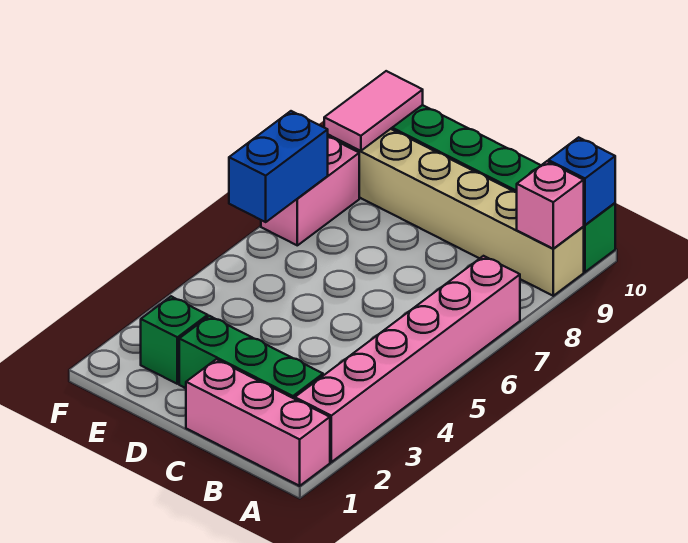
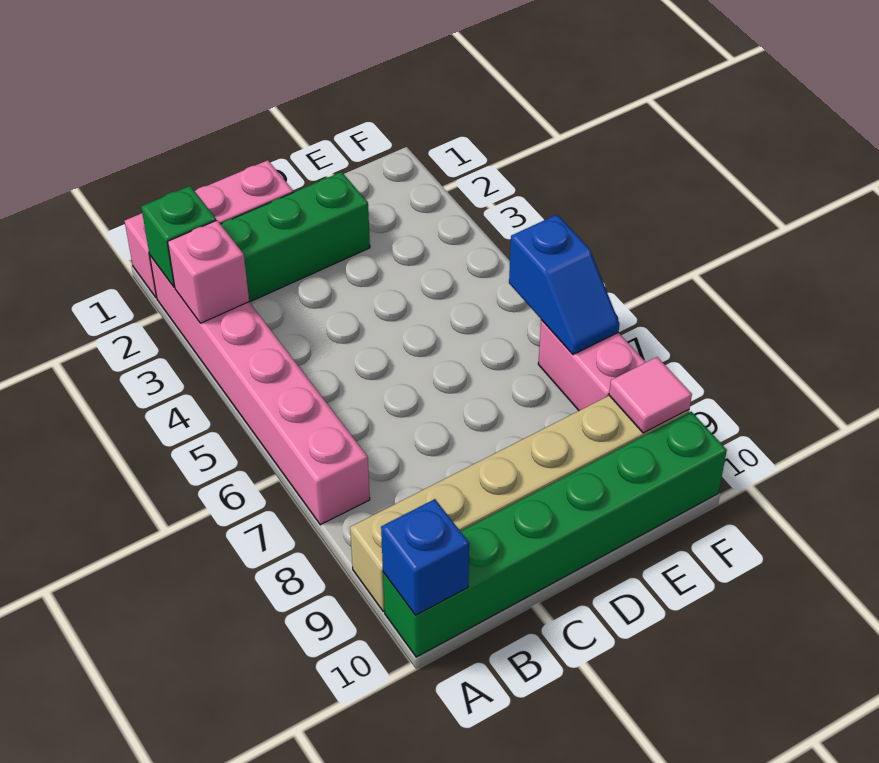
pink 1x1 brick [517,161,584,249] -> pink 1x1 brick moved to [168,220,249,323]
green 1x1 brick [141,296,208,384] -> green 1x1 brick moved to [141,186,216,287]
blue 1x2 brick [229,111,328,222] -> blue 1x2 slope [509,215,619,354]
pink 1x2 tile [324,71,423,151] -> pink 1x1 tile [609,357,692,433]

